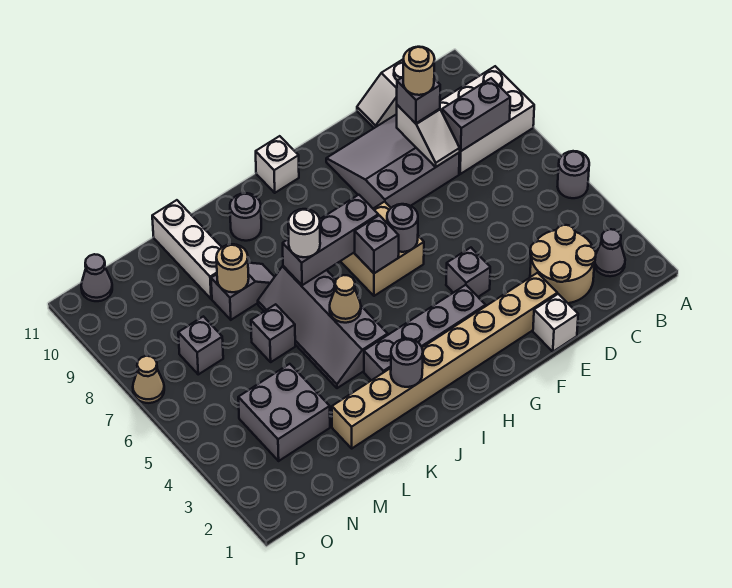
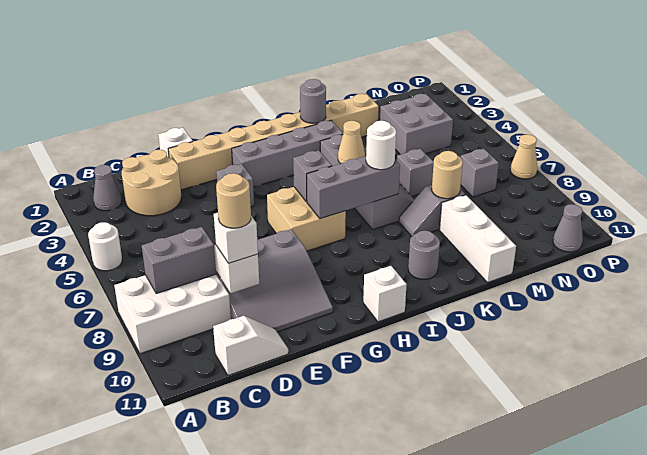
grey 1x1 round brick [558,151,589,198] -> white 1x1 round brick [88,222,122,271]
grey 1x1 brick [397,77,440,123] -> white 1x1 brick [214,213,258,263]
grey 1x1 round brick [387,204,418,252] -> none

